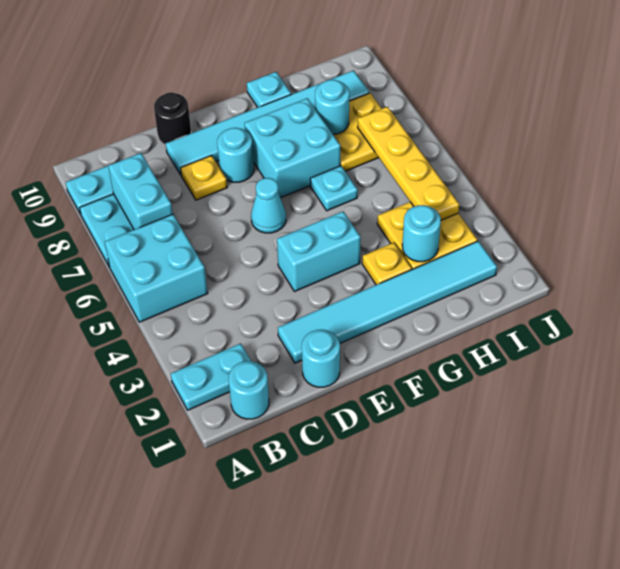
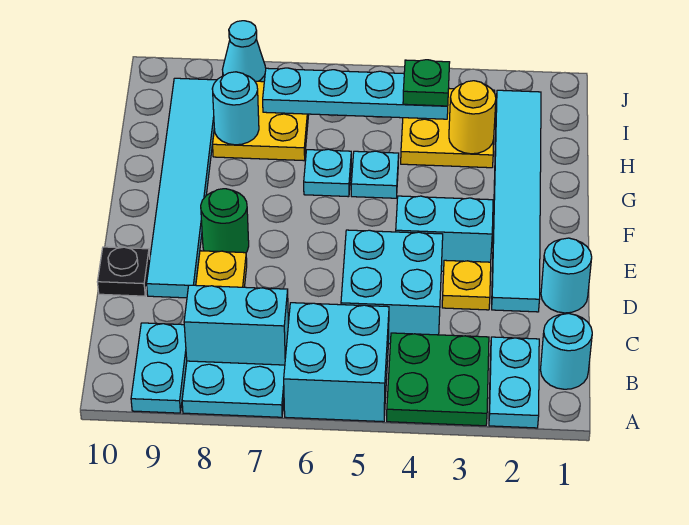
none -> green 2x2 plate [387,333,489,426]
black 1x1 round brick [154,92,191,145] -> black 1x1 plate [98,247,150,296]
cyan 1x2 brick [277,212,361,292] -> cyan 1x2 brick turned to [396,196,493,271]
cyan 1x1 cone [251,178,286,233] -> cyan 1x1 cone moved to [222,21,266,82]
cyan 1x1 round brick [217,128,254,182] -> green 1x1 round brick [201,189,249,253]
cyan 2x2 brick [244,98,340,198] -> cyan 2x2 brick moved to [341,230,443,344]
yellow 1x1 plate [362,243,412,285] -> yellow 1x1 plate moved to [442,260,491,310]
cyan 1x1 plate [247,72,291,107] -> cyan 1x1 plate moved to [351,151,399,198]
cyan 1x1 round brick [402,205,441,262] -> yellow 1x1 round brick [449,81,496,154]
yellow 1x4 plate [358,107,459,220] -> cyan 1x4 plate [263,68,448,119]
none -> green 1x1 plate [403,60,450,106]

